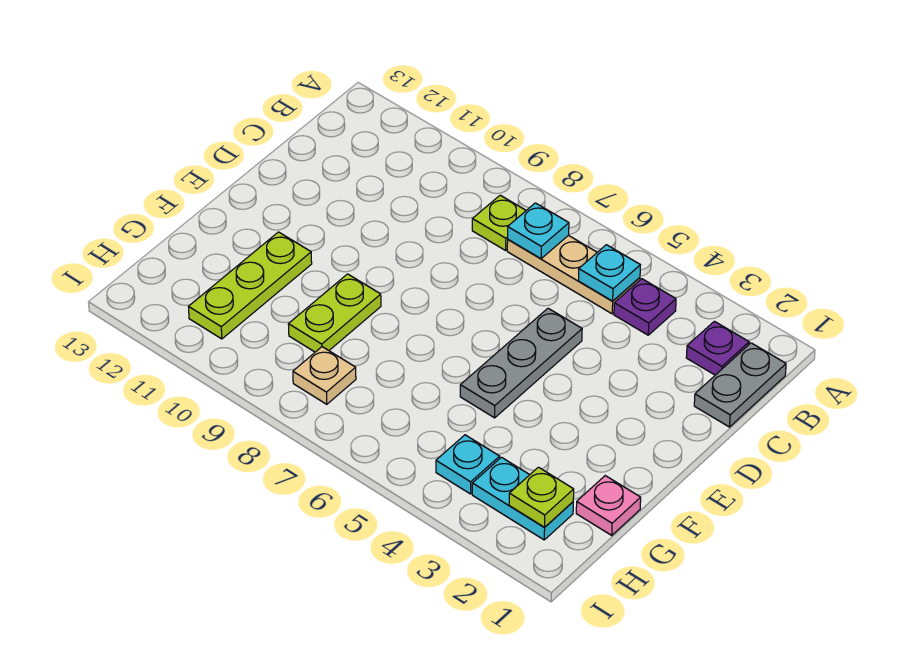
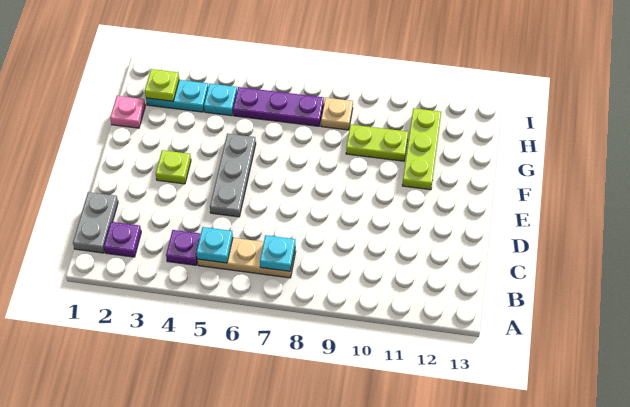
lime 1x1 plate [472,195,526,250] -> lime 1x1 plate moved to [156,150,191,184]
lime 1x2 plate [288,274,381,352] -> lime 1x2 plate turned to [346,125,408,161]
none -> purple 1x3 plate [233,87,324,126]

